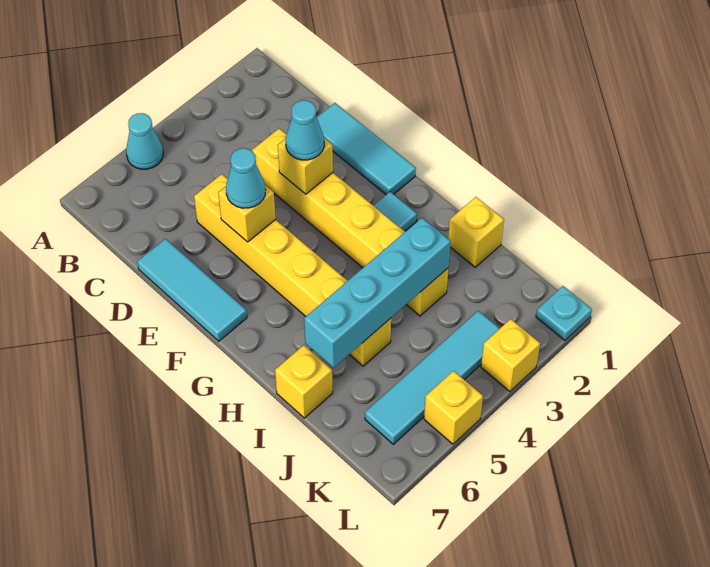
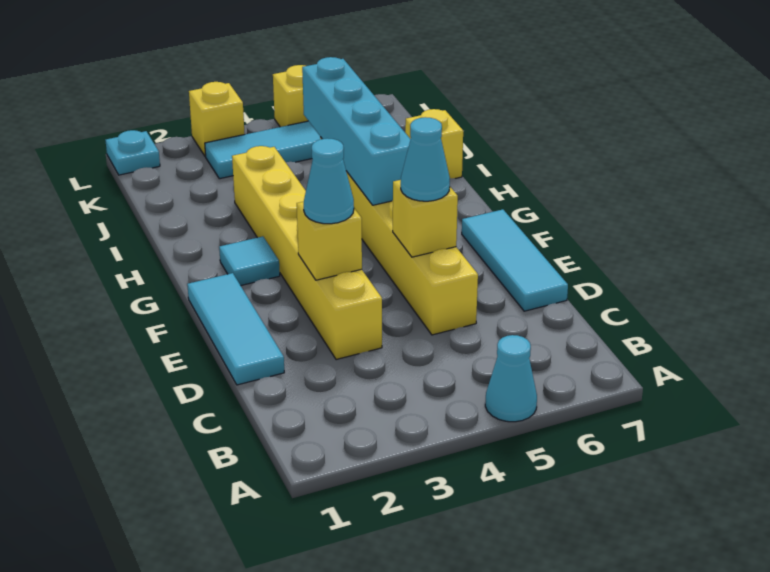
yellow 1x1 brick [448,197,504,267] -> none
cyan 1x4 brick [304,218,451,368] -> cyan 1x4 brick turned to [302,57,411,205]

